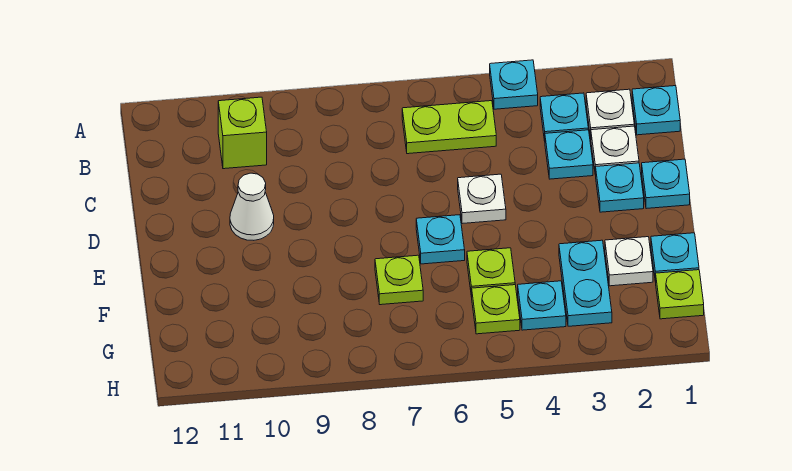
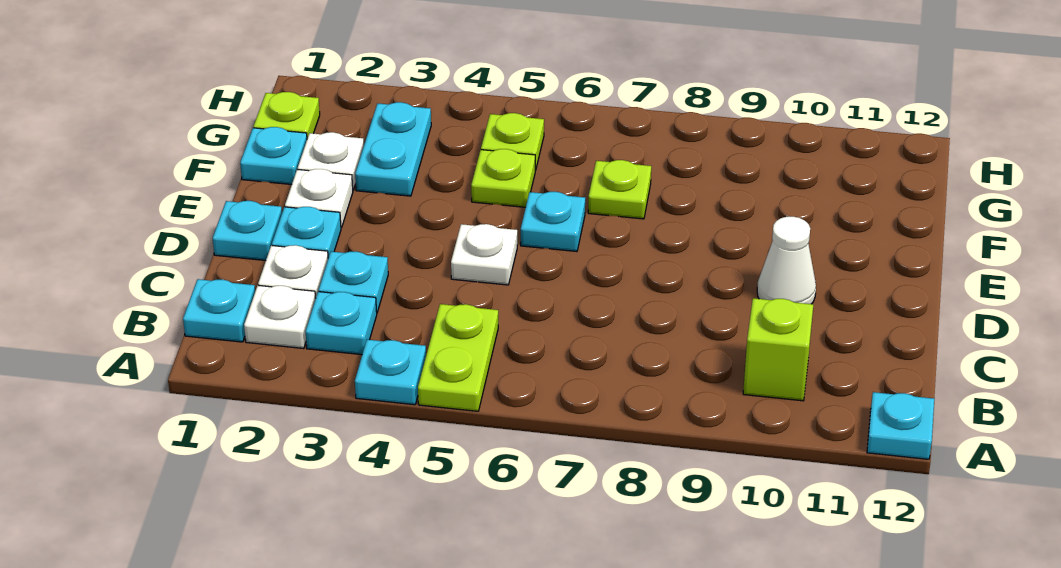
lime 1x2 plate [402,101,496,154] -> lime 1x2 plate turned to [418,304,498,411]
none -> white 1x1 plate [285,169,353,228]
cyan 1x1 plate [518,281,566,330] -> cyan 1x1 plate moved to [867,392,934,459]

